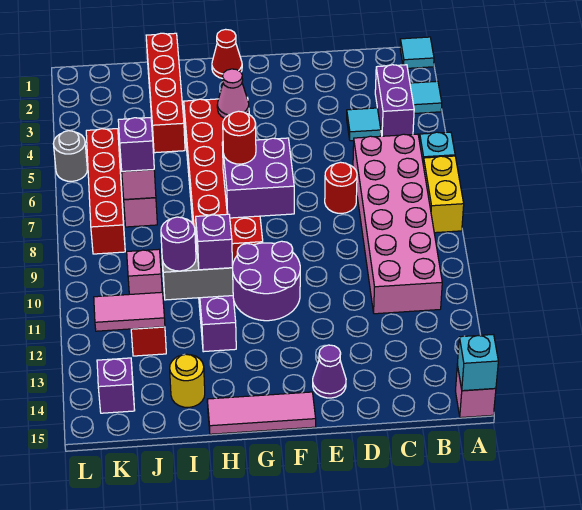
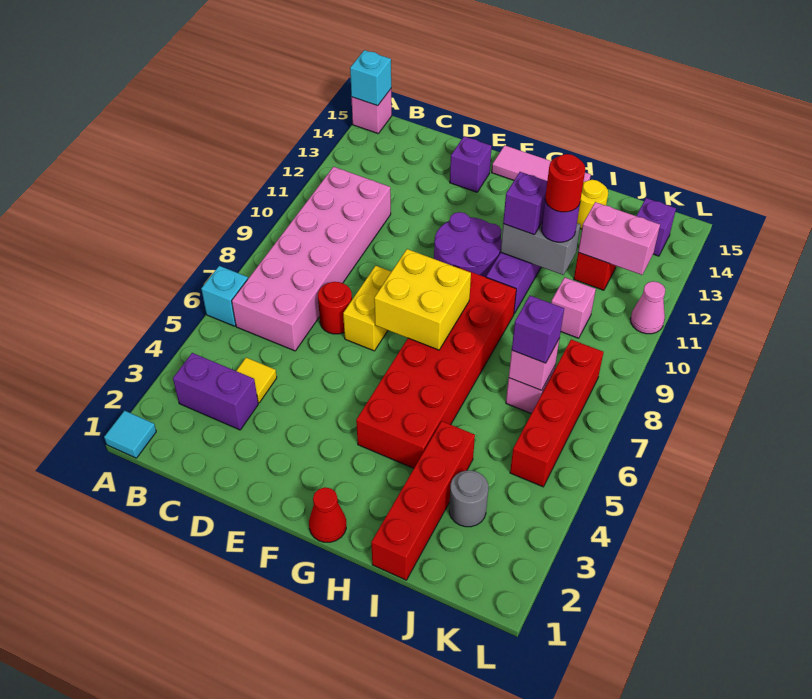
cyan 1x1 tile [410,81,442,113] -> none
yellow 1x2 brick [423,156,464,233] -> yellow 1x2 brick moved to [343,266,391,351]
purple 1x2 brick [375,65,414,136] -> purple 1x2 brick turned to [173,353,258,430]
cyan 1x1 tile [347,108,381,141] -> yellow 1x1 tile [236,358,277,403]
purple 1x1 cone [313,345,346,398] -> purple 1x1 brick [450,136,492,192]
purple 2x2 brick [222,138,294,218] -> yellow 2x2 brick [374,249,471,350]
pink 1x1 cone [217,69,249,118] -> pink 1x1 cone moved to [630,281,665,334]
red 1x1 round brick [223,111,256,164] -> red 1x1 round brick moved to [545,154,585,212]
pink 1x2 tile [94,292,165,331] -> pink 1x2 brick [578,202,660,275]
grey 1x1 round brick [53,131,87,181] -> grey 1x1 round brick moved to [449,471,488,527]

